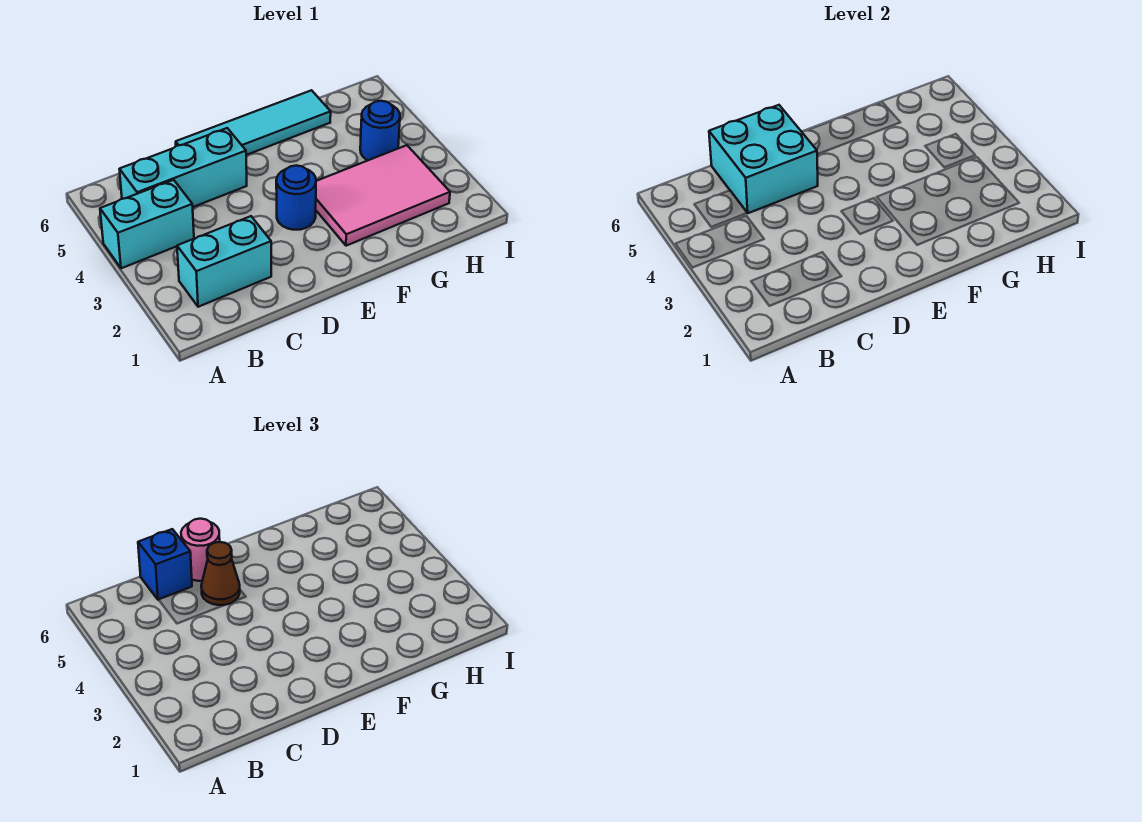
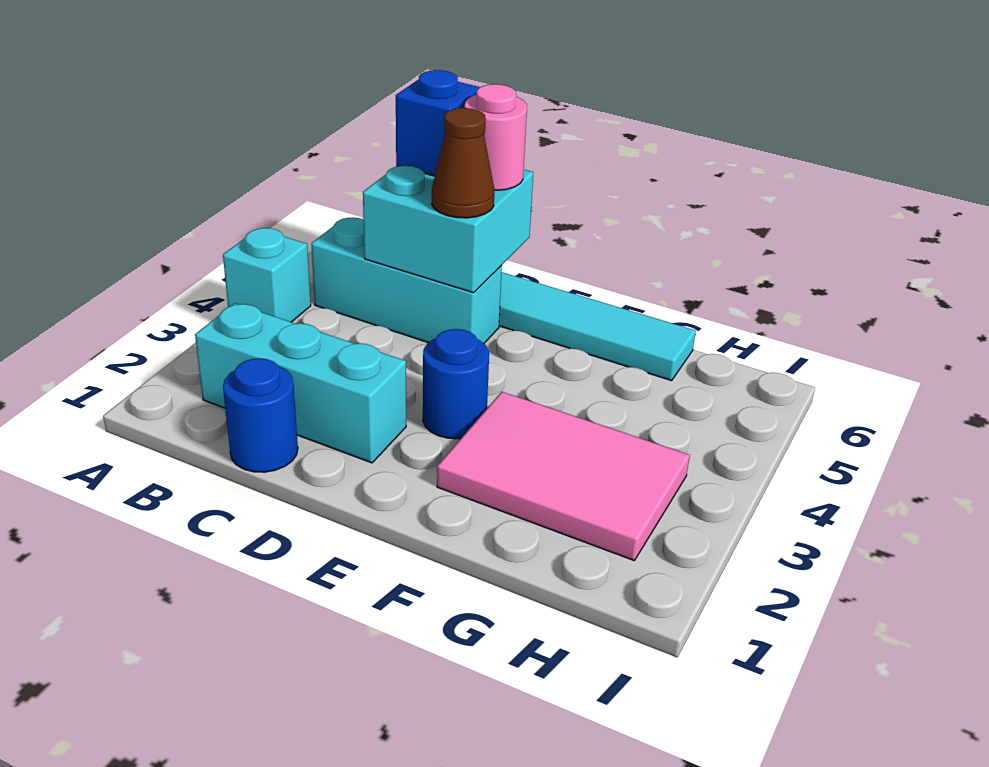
cyan 1x2 brick [100,180,194,268] -> cyan 1x1 brick [223,228,311,322]
cyan 1x2 brick [177,216,271,307] -> cyan 1x3 brick [195,303,406,463]
blue 1x1 round brick [360,101,400,161] -> blue 1x1 round brick moved to [223,358,298,472]

